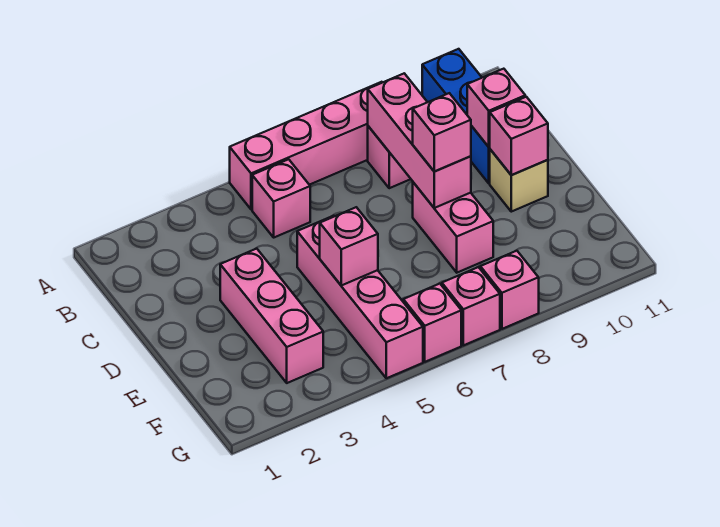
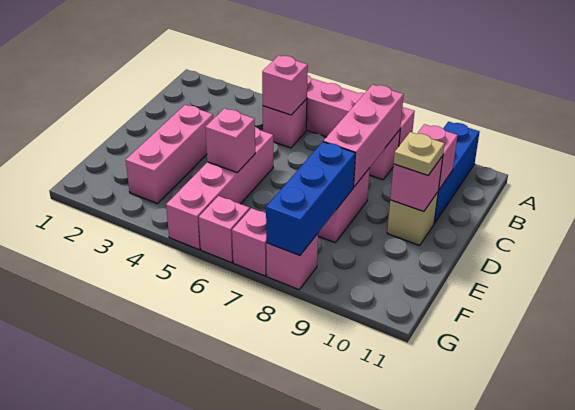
pink 1x1 brick [413,93,471,172] -> pink 1x1 brick moved to [262,55,308,115]
none -> tan 1x1 plate [394,132,444,175]
none -> blue 1x3 brick [266,142,356,256]

